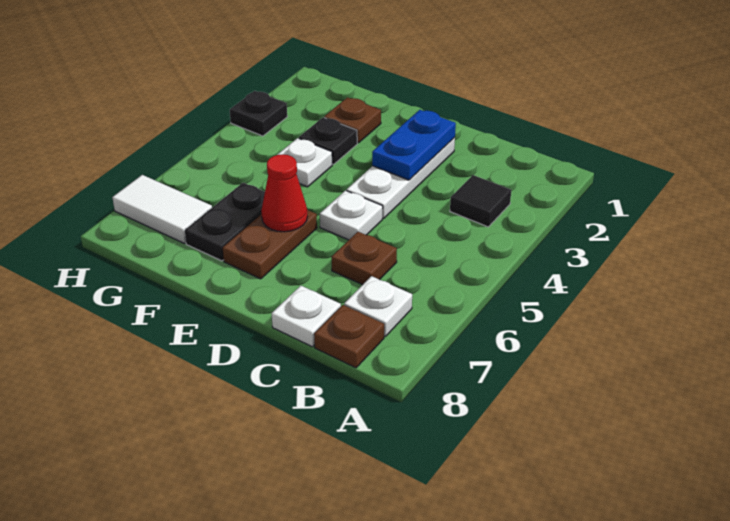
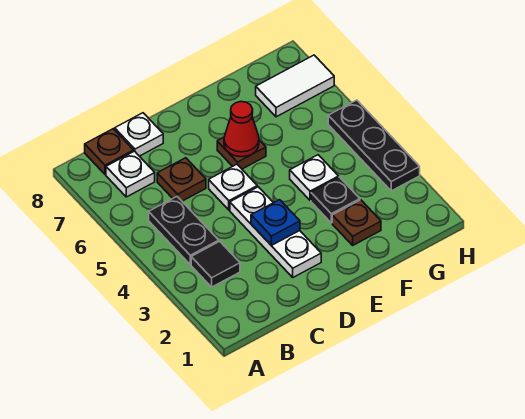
blue 1x2 plate [372,110,456,180] -> blue 1x1 plate [251,200,300,245]
brown 1x2 plate [223,210,317,279] -> brown 1x1 plate [217,137,266,169]
black 1x2 plate [185,183,265,261] -> black 1x2 plate moved to [149,197,219,265]
black 1x1 plate [230,91,287,136] -> black 1x3 plate [328,100,420,191]

